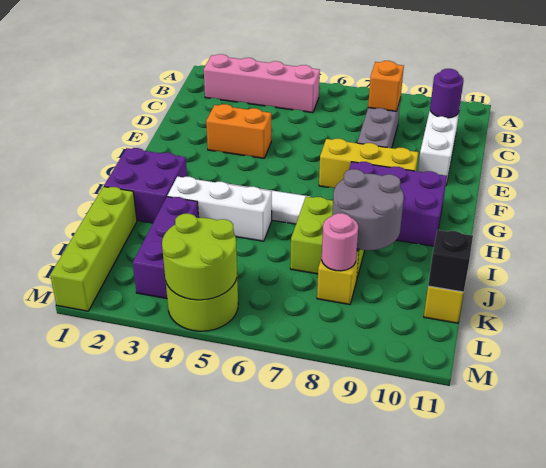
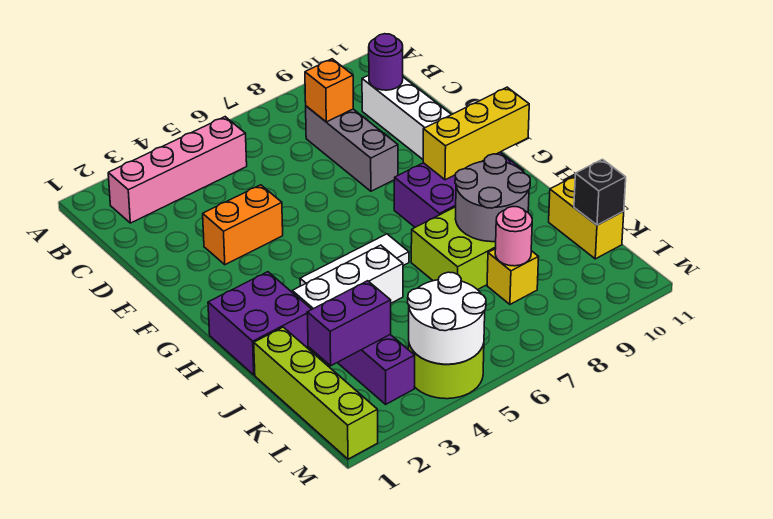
yellow 1x3 brick [319,139,418,188] -> yellow 1x3 brick moved to [423,87,529,180]
none -> purple 1x2 brick [307,281,391,366]
lime 2x2 round brick [162,214,237,300] -> white 2x2 round brick [408,272,486,364]

